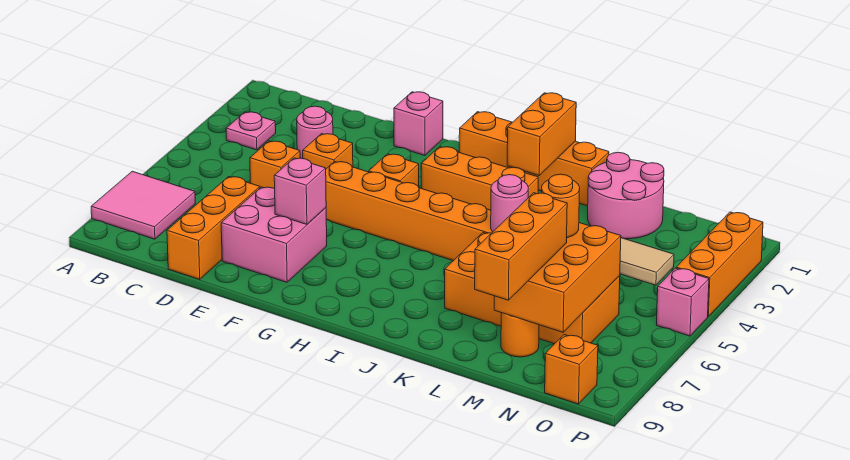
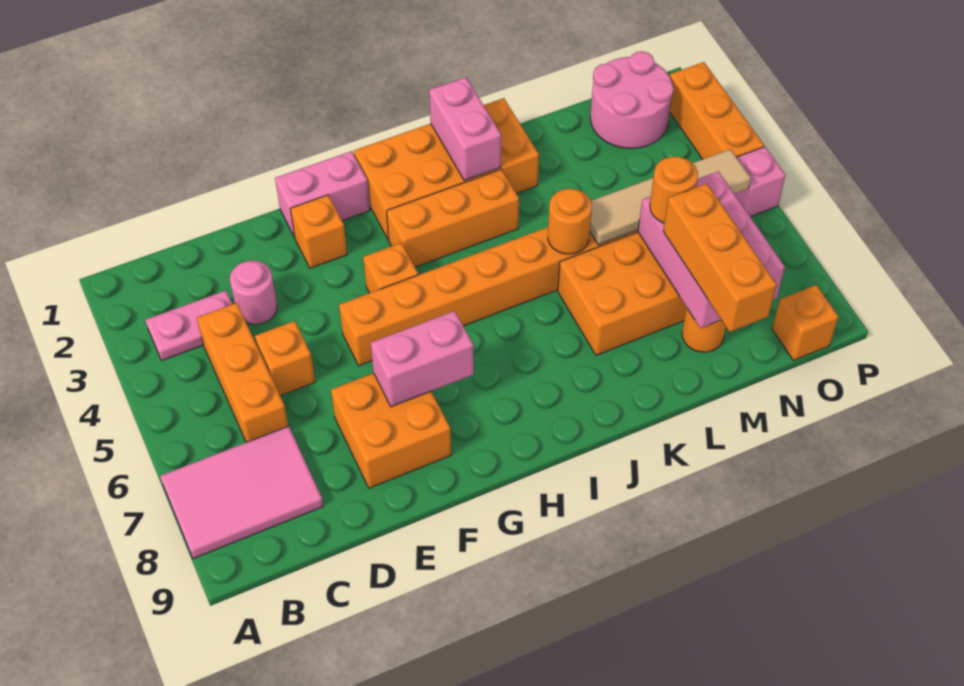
pink 2x2 tile [91,171,195,239] -> pink 2x3 tile [160,426,323,559]
pink 1x1 plate [226,112,276,150] -> pink 1x2 plate [146,291,232,360]
orange 1x3 brick [167,177,260,279] -> orange 1x3 brick moved to [197,303,288,442]
orange 1x1 brick [303,134,353,169] -> orange 1x1 brick moved to [290,195,347,268]
pink 2x2 brick [221,187,327,282] -> orange 2x2 brick [331,373,451,488]
pink 1x1 brick [394,92,443,155] -> pink 1x2 brick [275,151,370,237]
pink 1x1 brick [274,158,326,224] -> pink 1x2 brick [371,311,474,407]
orange 1x4 brick [459,112,609,206] -> orange 2x4 brick [354,98,539,240]
orange 1x2 brick [507,93,576,175] -> pink 1x2 brick [429,77,501,181]
pink 1x1 round brick [491,175,528,232] -> orange 1x1 round brick [548,189,592,254]
pink 2x2 round brick [588,152,664,239] -> pink 2x2 round brick moved to [590,51,674,149]
orange 2x3 brick [494,223,621,332] -> pink 2x3 brick [638,171,785,328]

